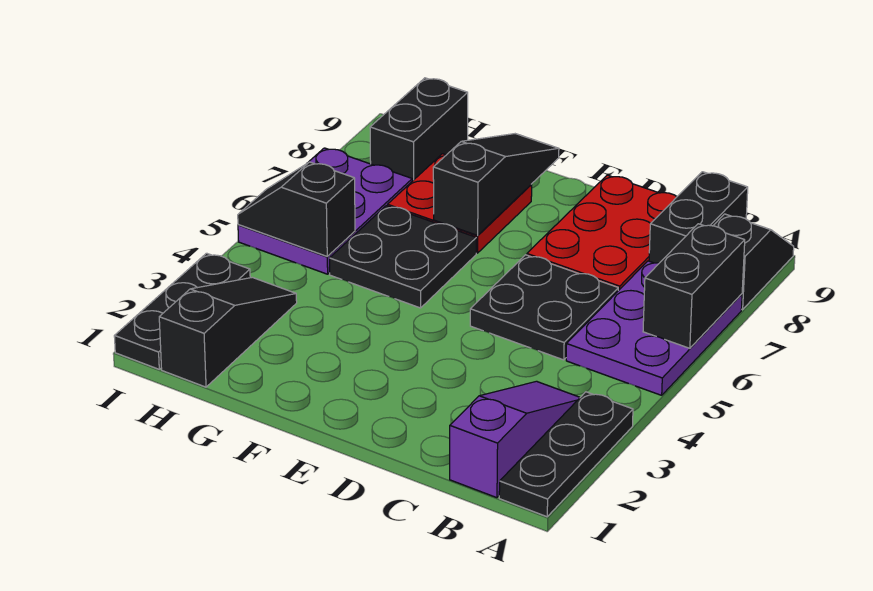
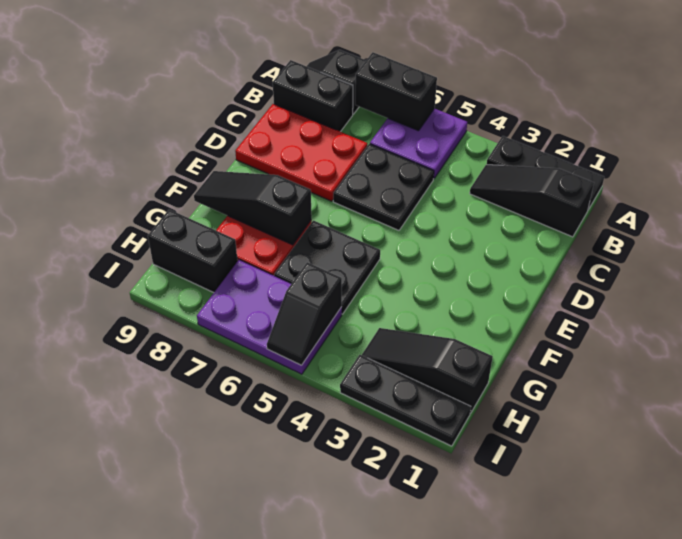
purple 2x3 plate [566,261,742,395] -> purple 2x2 plate [370,108,467,178]
purple 1x3 slope [450,381,580,498] -> black 1x3 slope [470,165,594,237]

